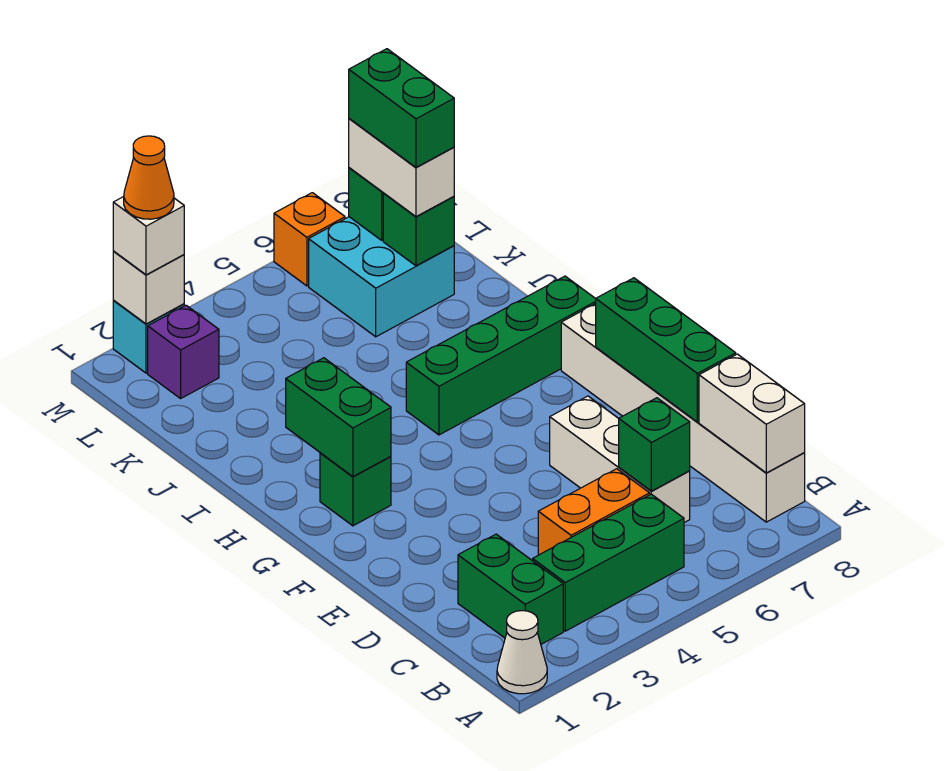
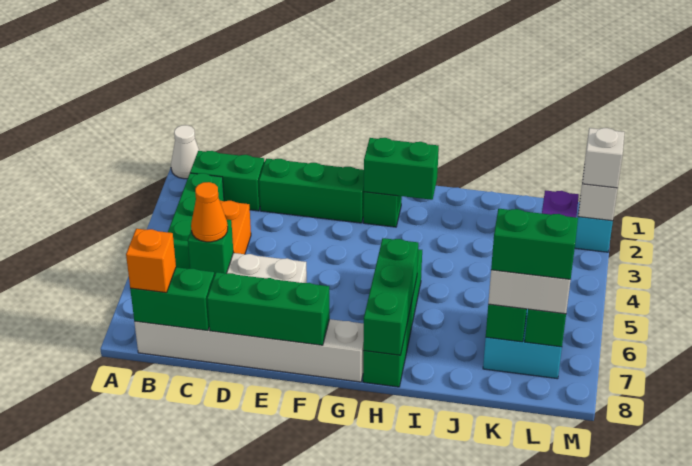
white 1x2 brick [699,354,805,473] -> green 1x2 brick [130,267,214,331]
none -> green 1x3 brick [259,159,364,223]
none -> green 1x3 brick [363,238,418,355]
orange 1x1 cone [124,136,174,219] -> orange 1x1 cone moved to [191,182,228,242]
orange 1x1 brick [274,193,345,286] -> orange 1x1 brick moved to [126,229,176,293]

